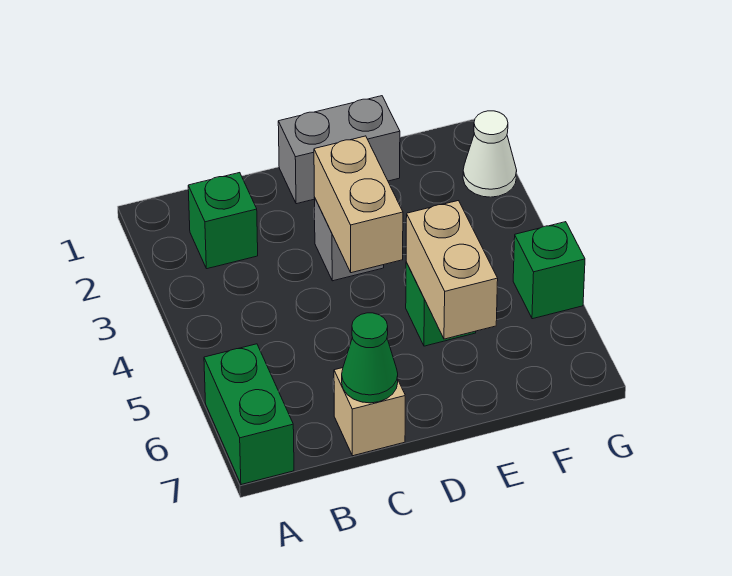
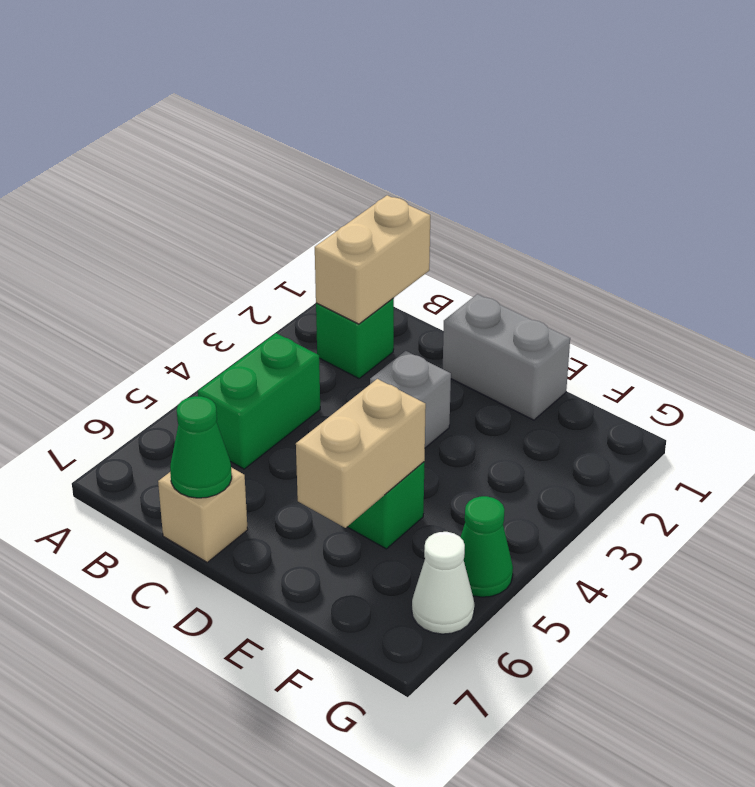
green 1x2 brick [204,344,294,485] -> green 1x2 brick moved to [198,333,320,469]
tan 1x2 brick [314,136,403,273] -> tan 1x2 brick moved to [315,195,430,324]
white 1x1 cone [463,111,517,197] -> white 1x1 cone moved to [412,532,474,634]
green 1x1 brick [513,222,585,319] -> green 1x1 cone [461,496,513,597]

